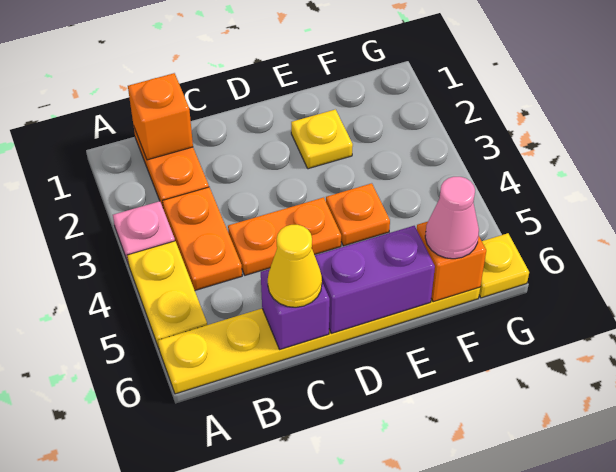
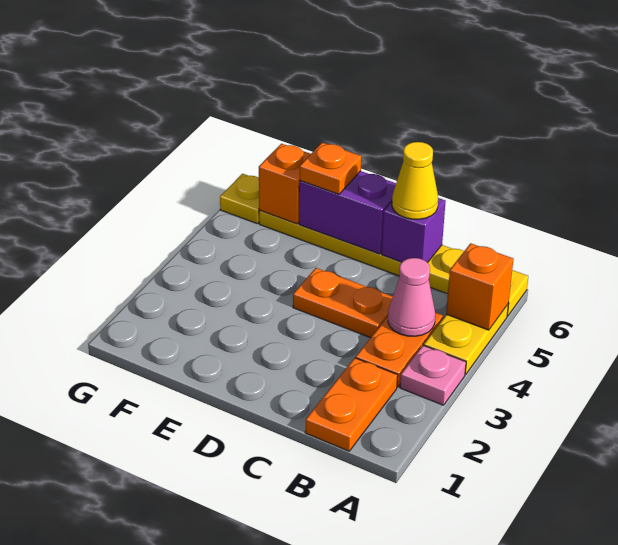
orange 1x1 brick [128,73,193,160] -> orange 1x1 brick moved to [446,243,514,330]
yellow 1x1 plate [291,109,353,169] -> none
orange 1x1 plate [326,183,390,246] -> orange 1x1 plate moved to [300,143,361,194]
pink 1x1 cone [425,177,479,259] -> pink 1x1 cone moved to [388,258,435,336]

